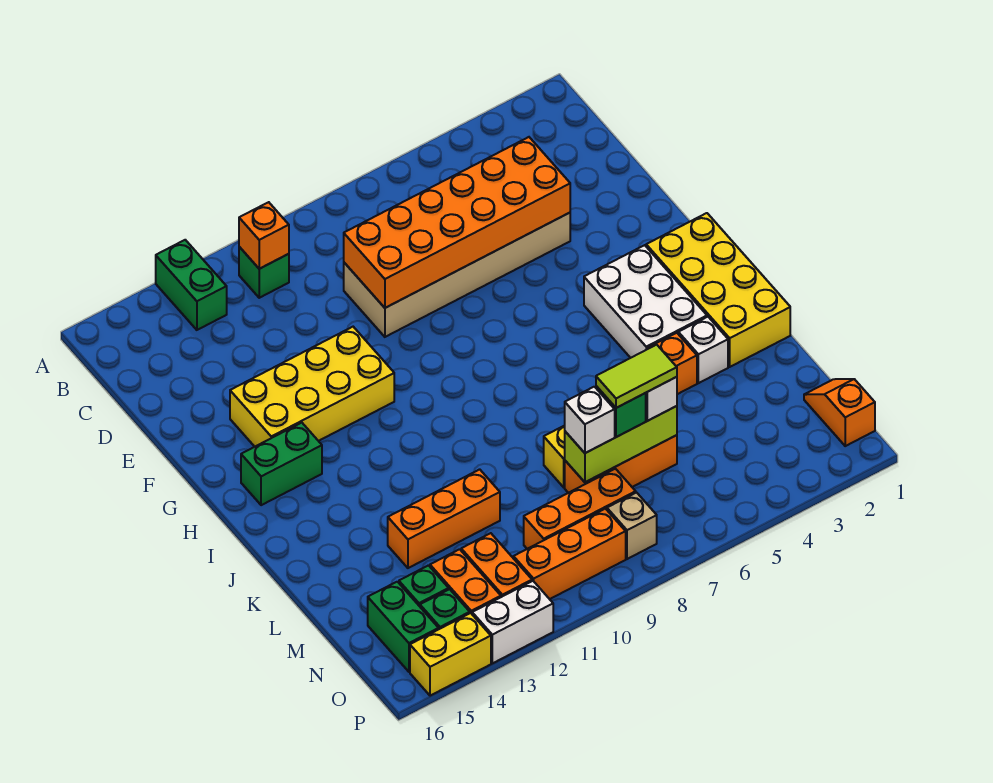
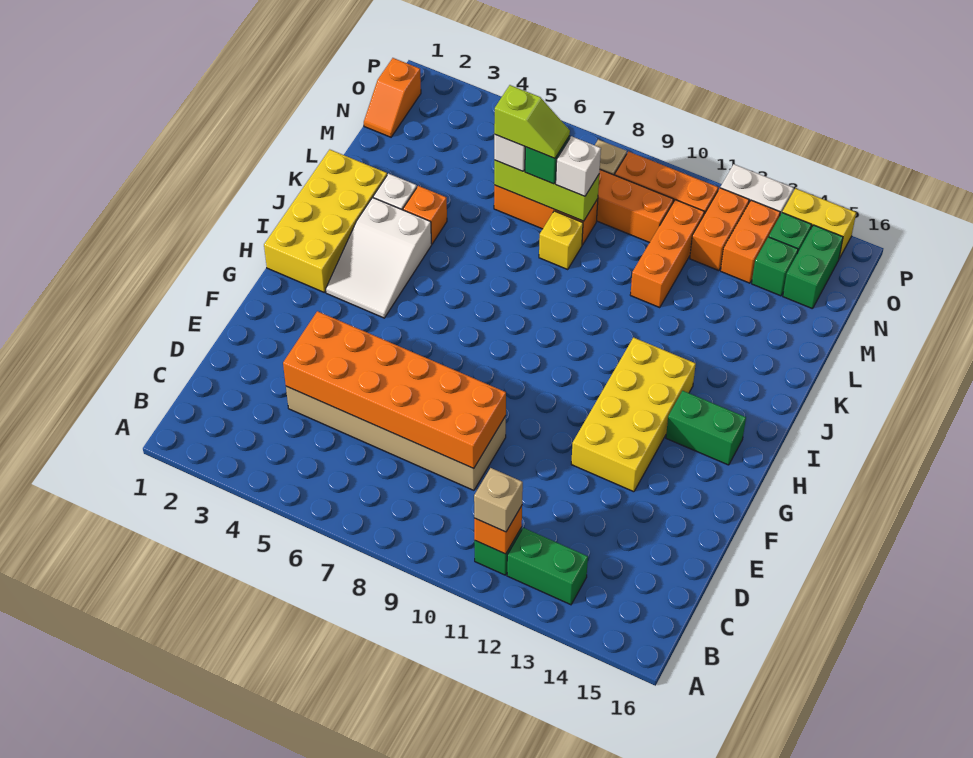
green 1x2 brick [156,240,227,330] -> green 1x2 brick turned to [507,528,588,605]
none -> tan 1x1 brick [474,468,523,532]
yellow 2x4 brick [230,327,394,447] -> yellow 2x4 brick turned to [571,337,696,492]
white 2x3 brick [584,245,707,358] -> white 2x3 slope [326,198,432,318]
orange 1x3 brick [388,469,500,568] -> orange 1x3 brick turned to [630,200,704,308]
lime 1x2 tile [596,345,677,408] -> lime 1x2 slope [494,85,570,158]

